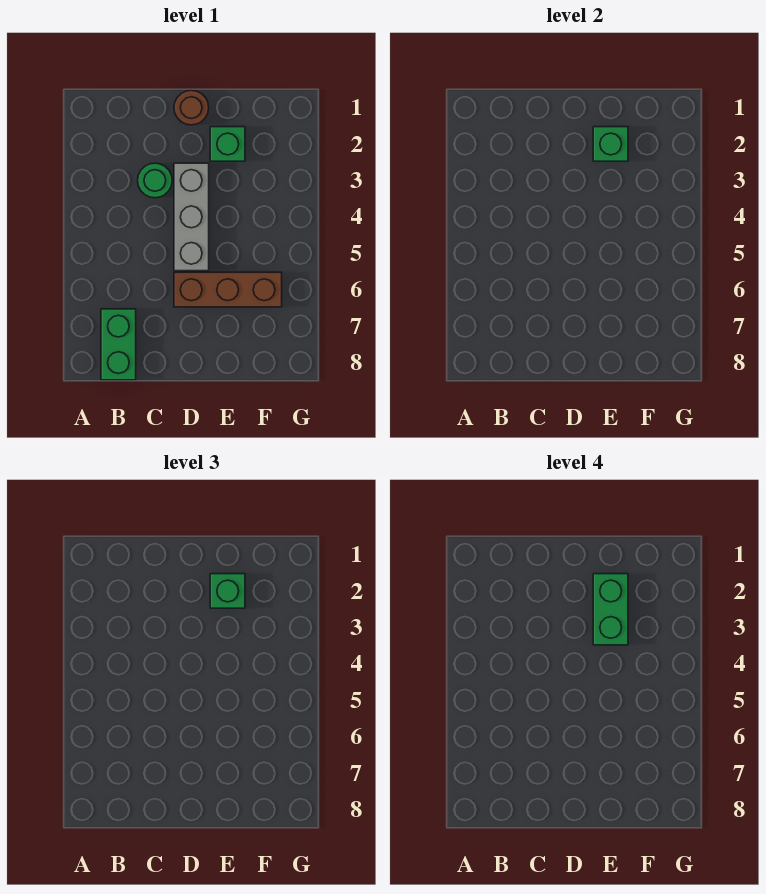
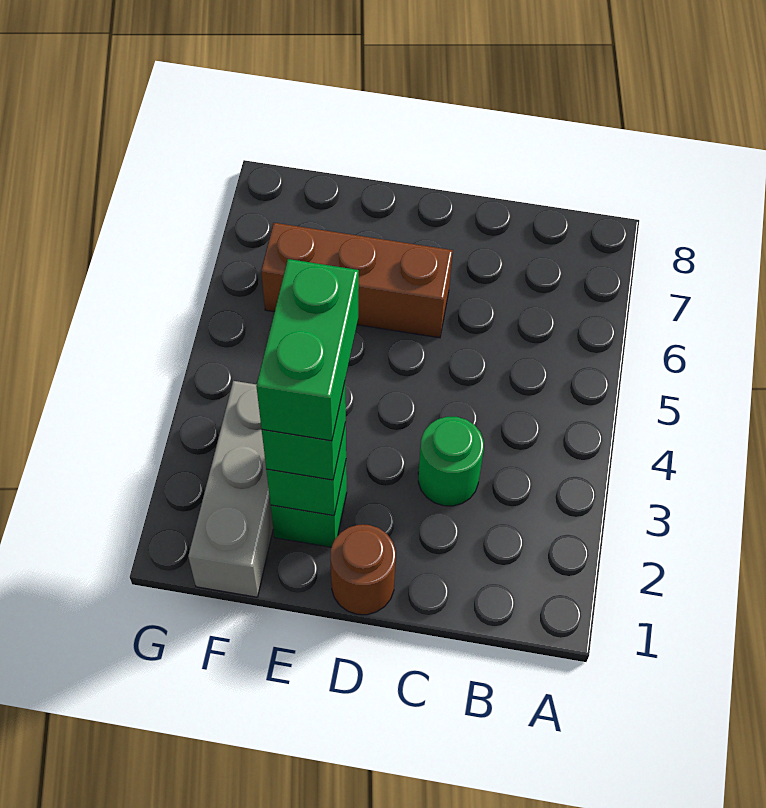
green 1x2 brick [101,309,136,380] -> none
grey 1x3 brick [174,163,209,271] -> grey 1x3 brick moved to [188,381,273,597]

